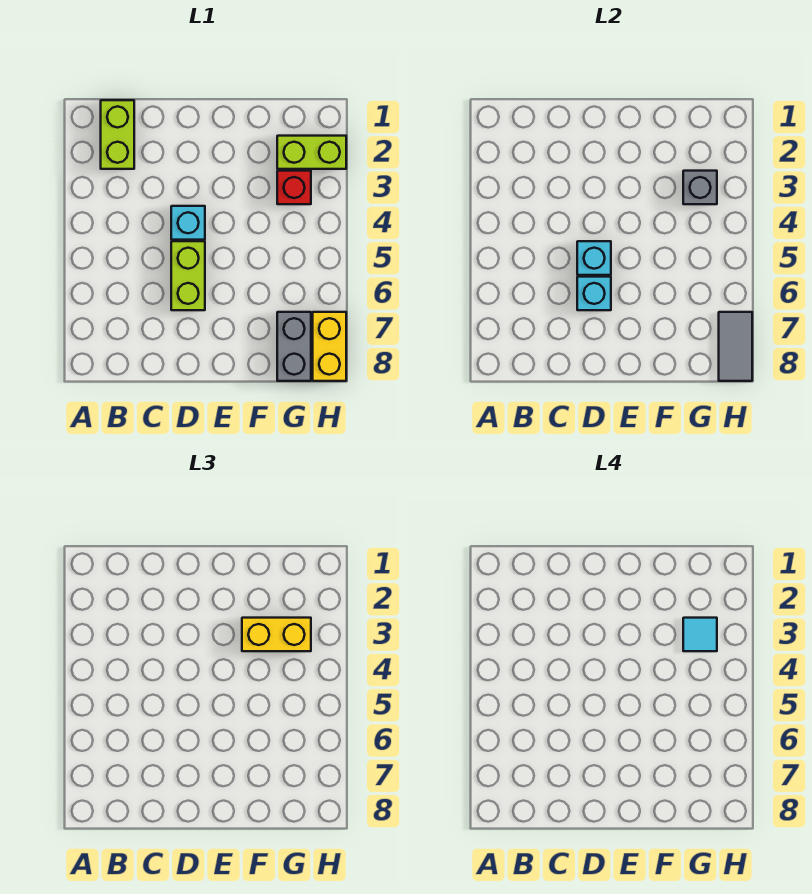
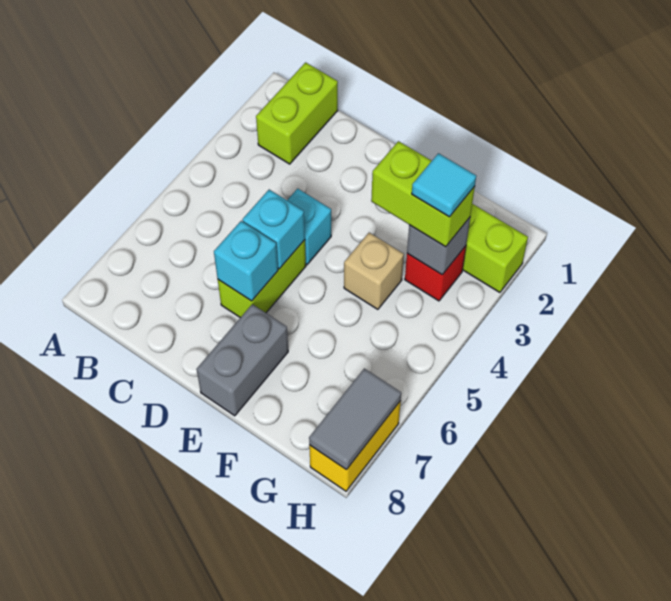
yellow 1x2 brick [242,618,311,651] -> lime 1x2 brick [371,141,475,247]
none -> tan 1x1 brick [344,233,404,309]
grey 1x2 brick [277,312,311,381] -> grey 1x2 brick moved to [197,304,288,416]

